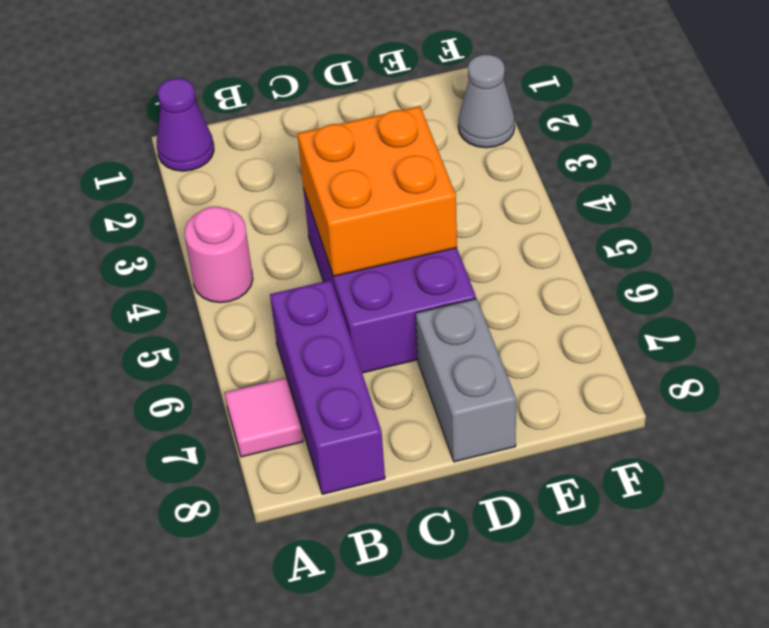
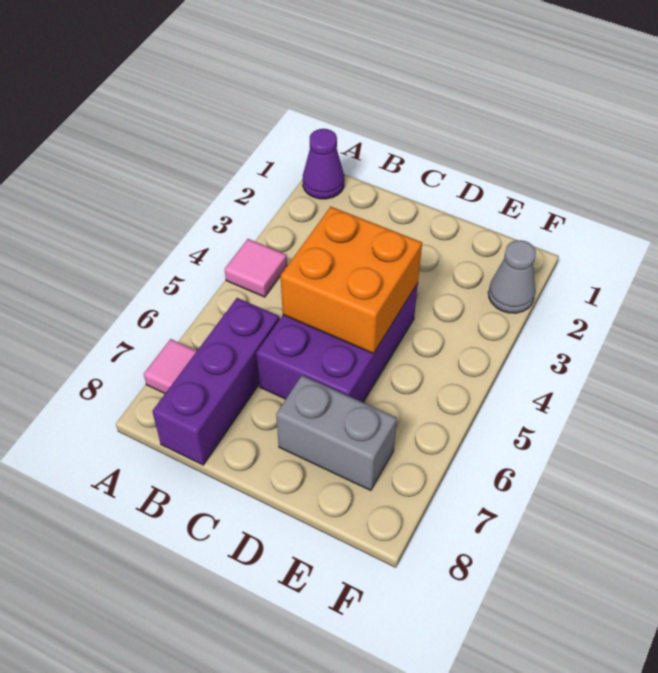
pink 1x1 round brick [185,207,253,303] -> pink 1x1 tile [225,239,287,297]
grey 1x2 brick [416,299,516,462] -> grey 1x2 brick turned to [276,375,397,491]

